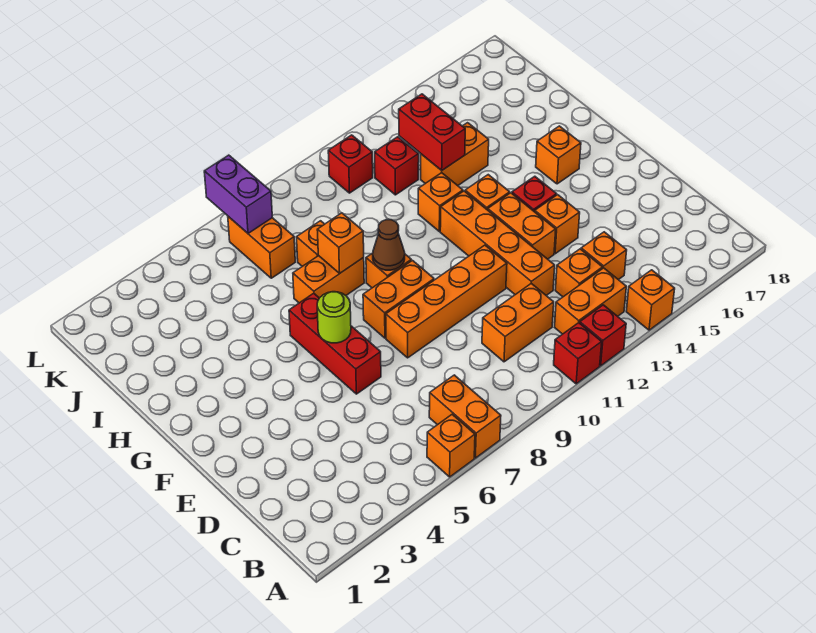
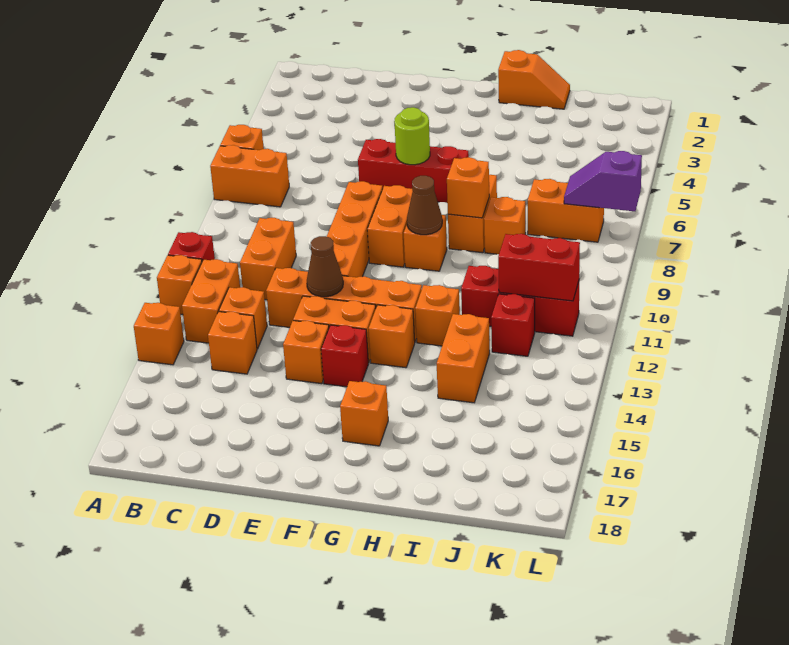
red 1x1 brick [580,305,626,366] -> orange 1x1 brick [157,255,202,314]
none -> brown 1x1 cone [307,236,343,297]
none -> orange 1x2 slope [498,50,570,109]
red 1x2 brick [399,94,465,170] -> red 1x2 brick moved to [498,234,580,301]
purple 1x2 brick [204,155,272,233] -> purple 1x2 slope [564,151,642,211]
red 1x1 brick [328,135,373,193] -> red 1x3 brick [461,266,579,336]

